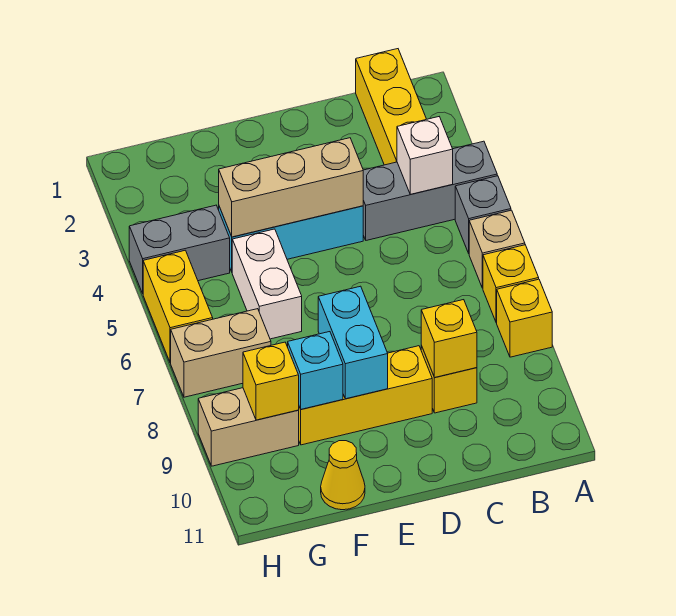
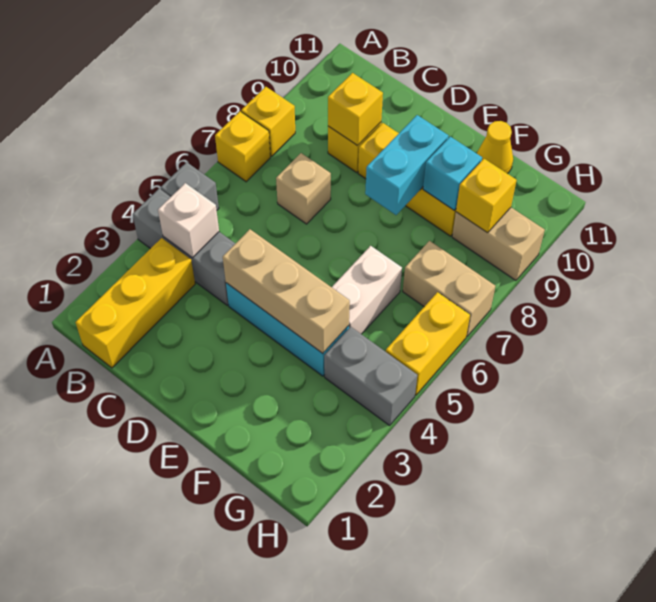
tan 1x1 brick [469,210,525,288] -> tan 1x1 brick moved to [276,153,331,224]

